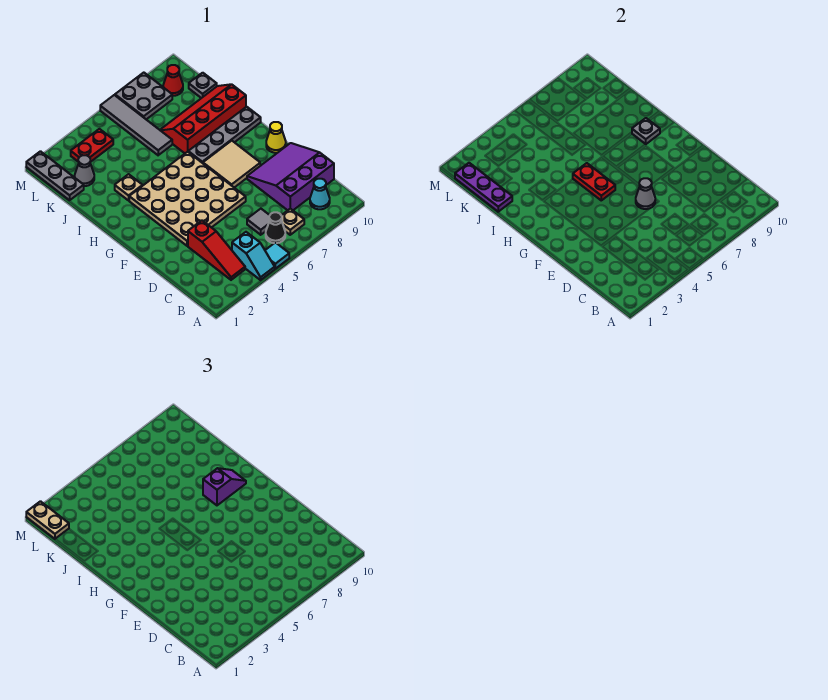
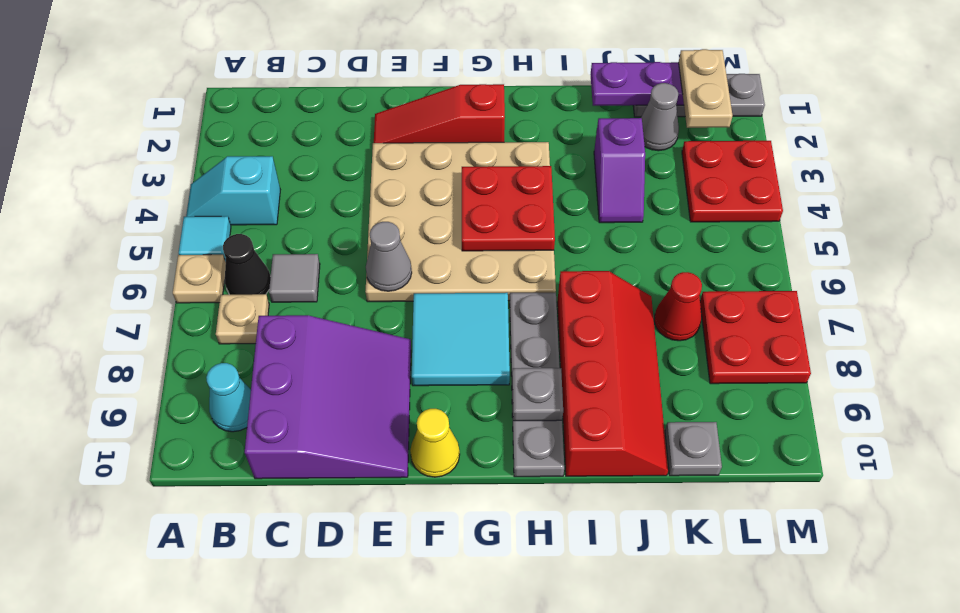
red 1x3 slope [188,220,245,280] -> red 1x3 slope moved to [374,84,505,143]
tan 2x2 tile [203,141,260,188] -> cyan 2x2 tile [412,293,510,386]
red 1x2 plate [573,163,615,200] -> red 2x2 plate [462,166,555,251]
purple 1x2 slope [203,468,246,505] -> purple 1x2 slope moved to [594,118,645,223]
tan 1x1 plate [115,174,143,200] -> tan 1x1 plate moved to [173,255,226,303]
grey 1x4 tile [100,95,172,155] -> none
tan 1x2 plate [26,501,69,539] -> tan 1x2 plate turned to [679,49,733,128]
red 1x2 plate [71,129,113,162] -> red 2x2 plate [682,141,783,222]
grey 2x2 plate [115,73,172,119] -> red 2x2 plate [700,291,811,384]
red 1x1 cone [163,65,183,96] -> red 1x1 cone moved to [654,272,702,341]

